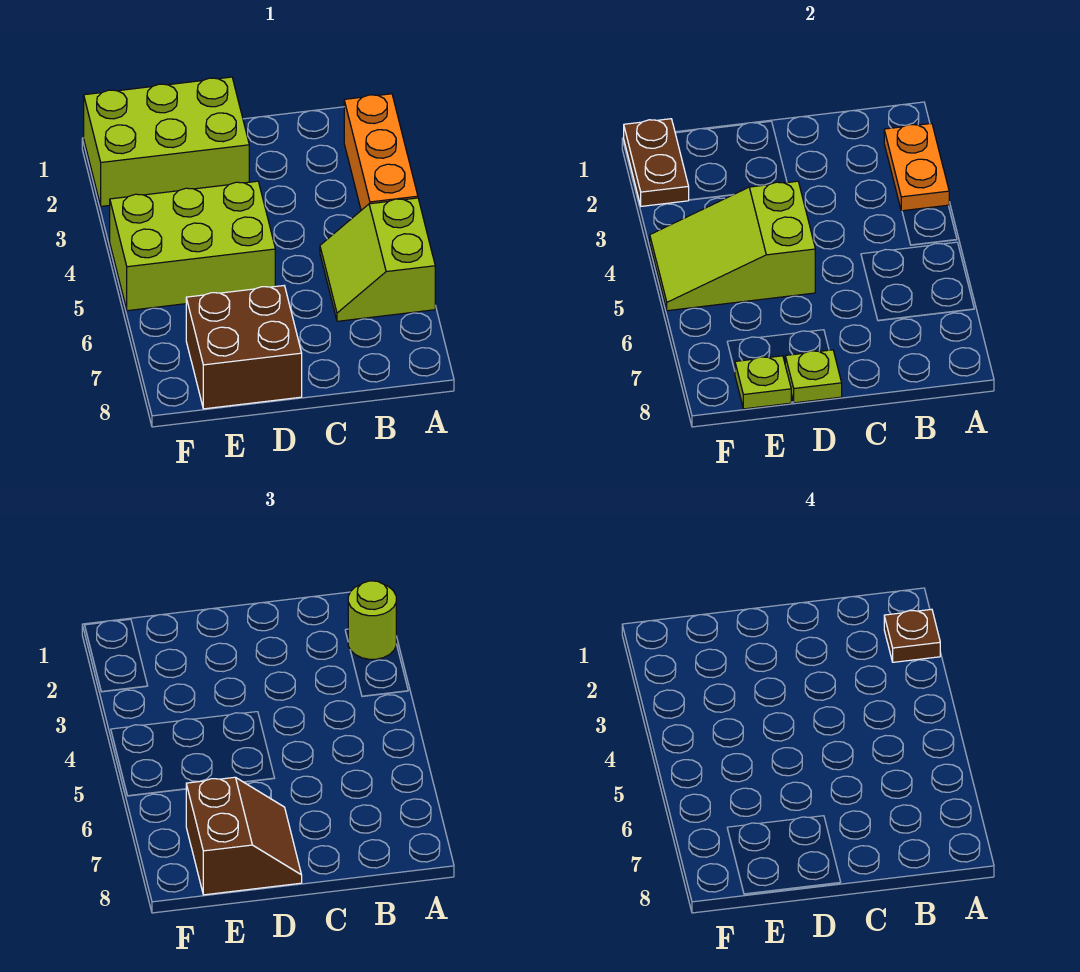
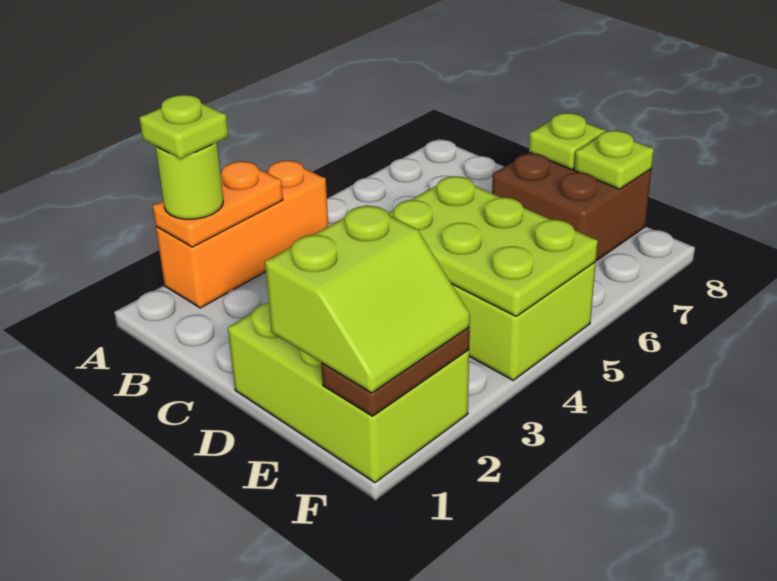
brown 1x1 plate [884,609,940,662] -> lime 1x1 plate [139,95,229,159]
lime 2x2 slope [320,198,435,321] -> lime 2x2 slope moved to [265,205,470,393]
lime 2x3 slope [650,181,815,311] -> lime 2x3 plate [388,176,598,316]
brown 2x2 slope [186,777,302,895] -> none

